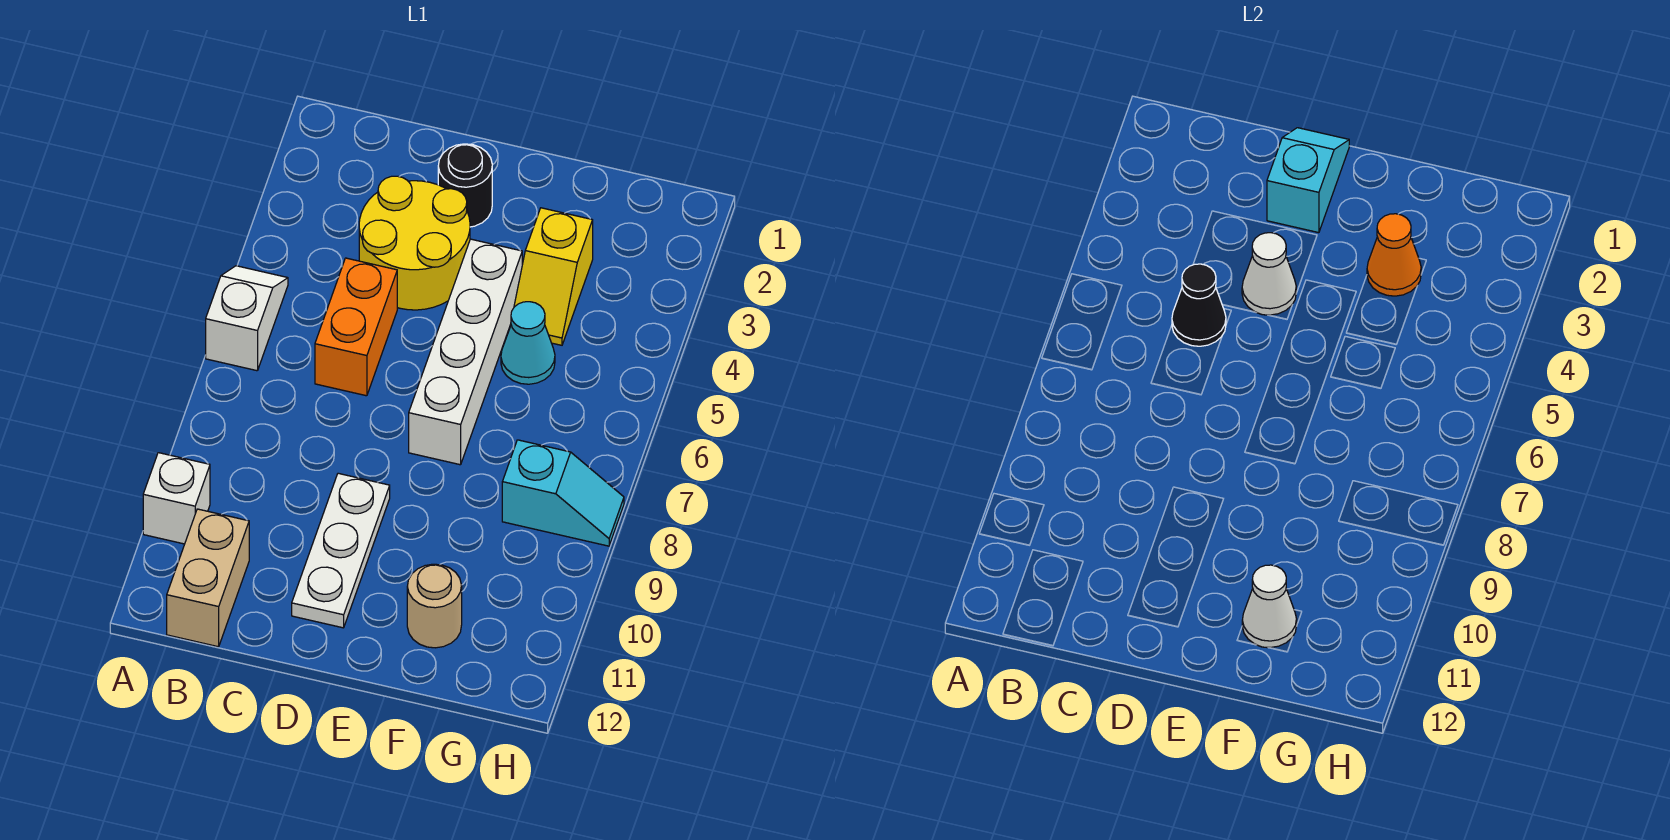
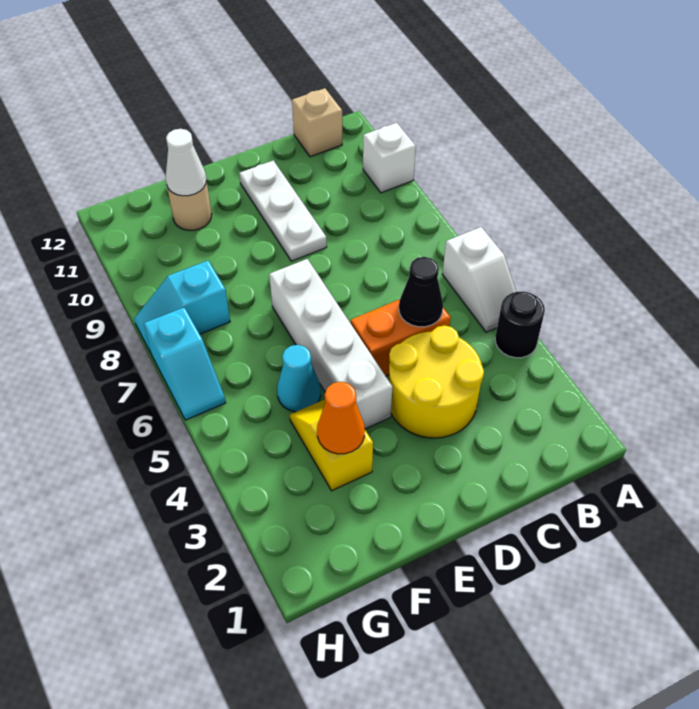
tan 1x2 brick [167,509,249,647] -> tan 1x1 brick [292,88,342,157]
orange 1x2 brick [315,258,397,396] -> orange 1x2 brick turned to [351,299,451,376]
cyan 1x2 slope [1267,128,1349,233] -> cyan 1x2 slope moved to [144,307,226,420]
black 1x1 round brick [438,144,492,227] -> black 1x1 round brick moved to [495,292,545,358]
white 1x1 cone [1242,233,1296,315] -> none

